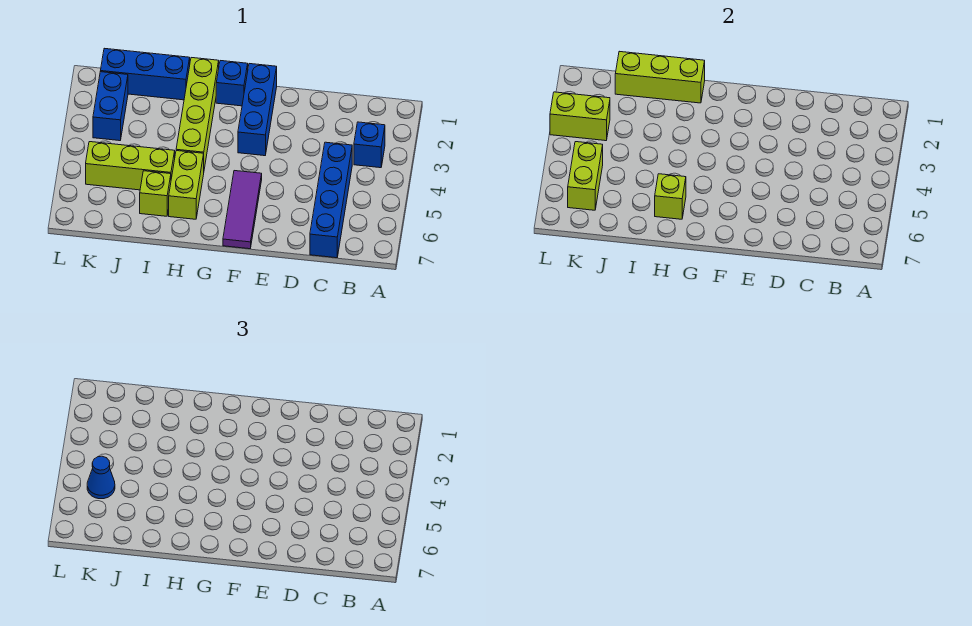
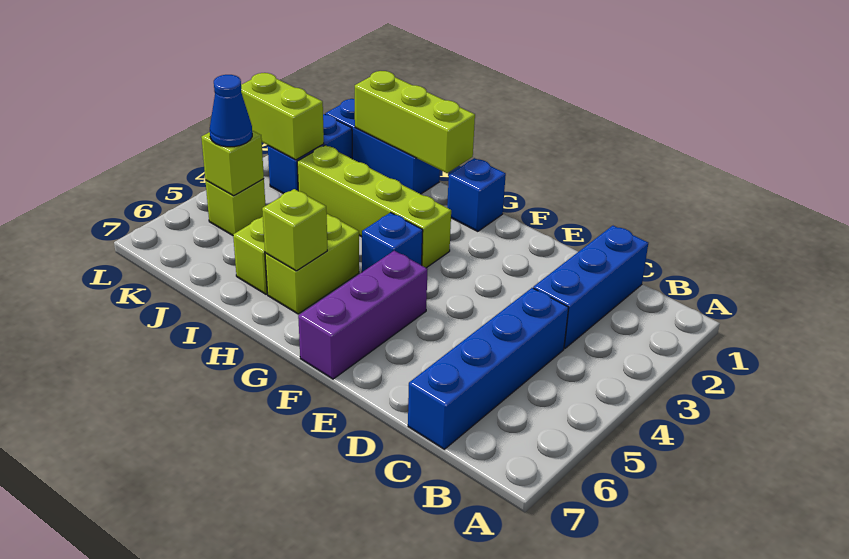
blue 1x1 brick [354,122,385,168] -> blue 1x1 brick moved to [362,213,423,272]
blue 1x3 brick [238,64,277,156] -> blue 1x3 brick moved to [533,226,648,349]
purple 1x3 tile [223,171,262,249] -> purple 1x3 brick [298,251,428,379]
lime 1x4 brick [176,58,219,169] -> lime 1x4 brick turned to [297,145,451,268]
lime 1x3 brick [86,142,175,190] -> lime 1x1 brick [206,179,265,235]
lime 1x2 brick [568,142,603,210] -> lime 1x1 brick [201,131,264,196]

